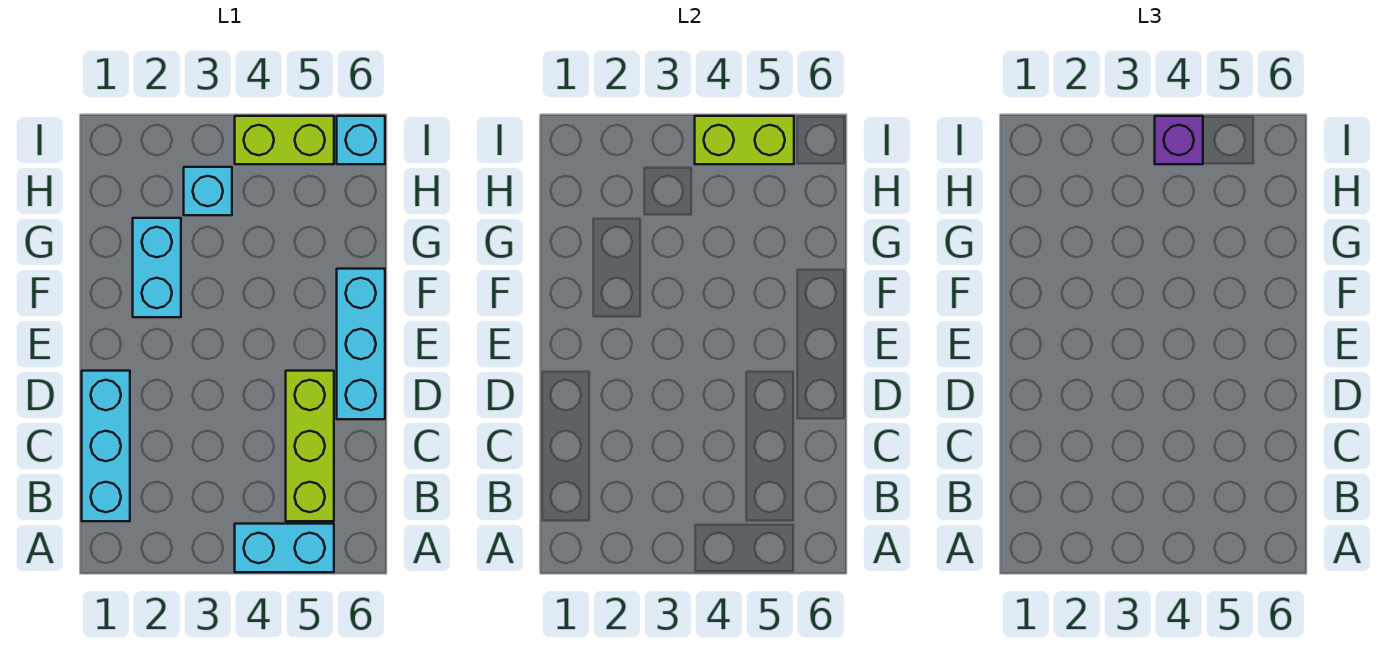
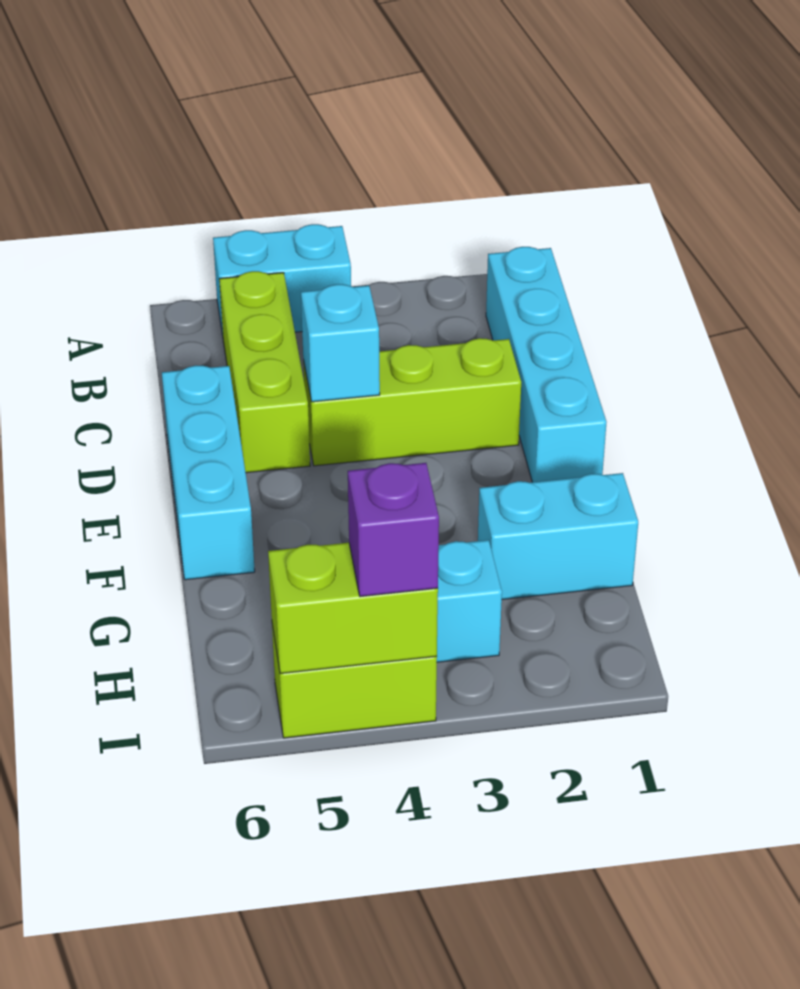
cyan 1x3 brick [82,371,130,521] -> cyan 1x4 brick [486,247,607,482]
none -> lime 1x3 brick [303,338,521,466]
cyan 1x2 brick [133,218,181,317] -> cyan 1x2 brick turned to [478,473,638,599]
cyan 1x1 brick [337,116,385,164] -> cyan 1x1 brick moved to [301,284,380,402]

